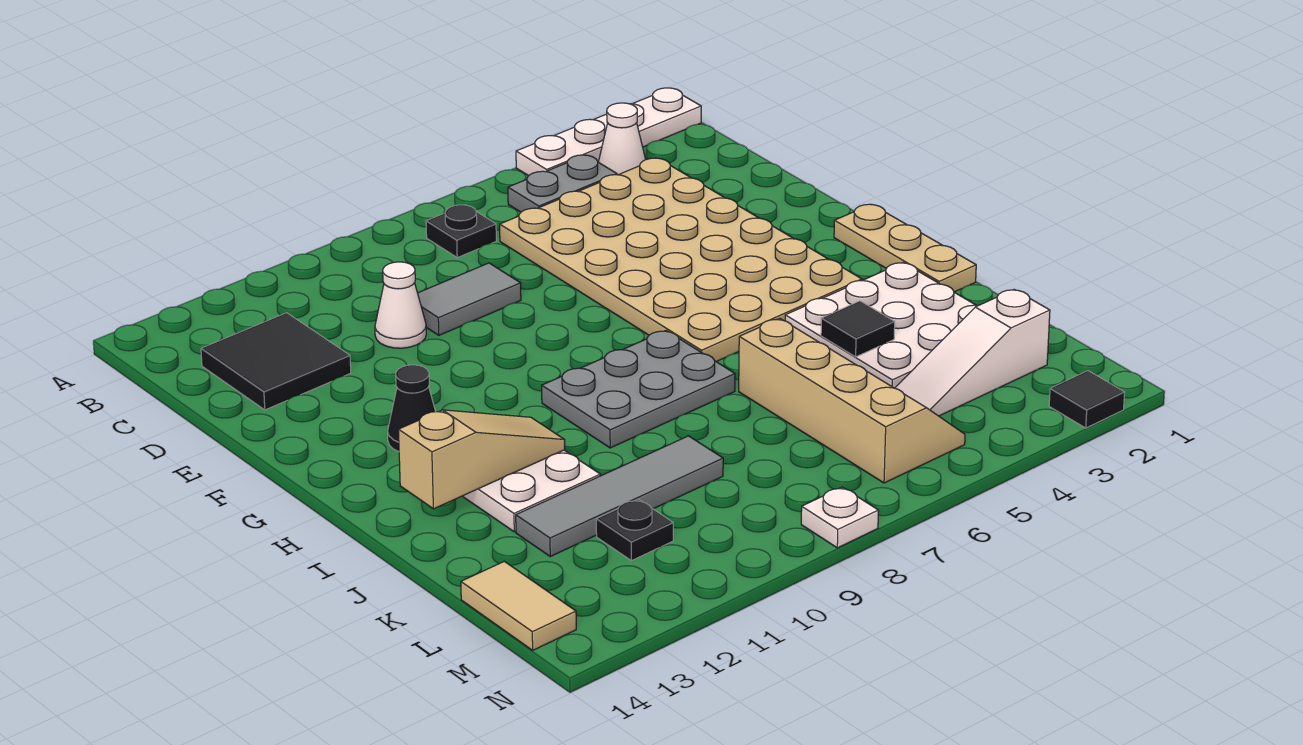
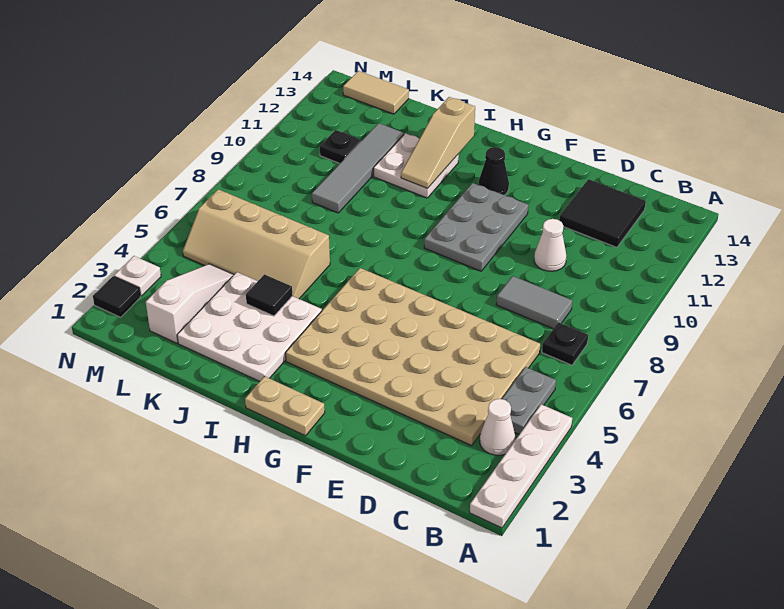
grey 1x2 tile [418,263,521,335] -> grey 1x2 tile turned to [496,276,572,329]
tan 1x3 plate [834,204,976,292] -> tan 1x2 plate [245,376,325,436]
grey 2x3 plate [542,331,735,448] -> grey 2x3 plate moved to [424,183,528,271]
white 1x1 plate [801,487,879,548] -> white 1x1 plate moved to [114,256,161,296]

